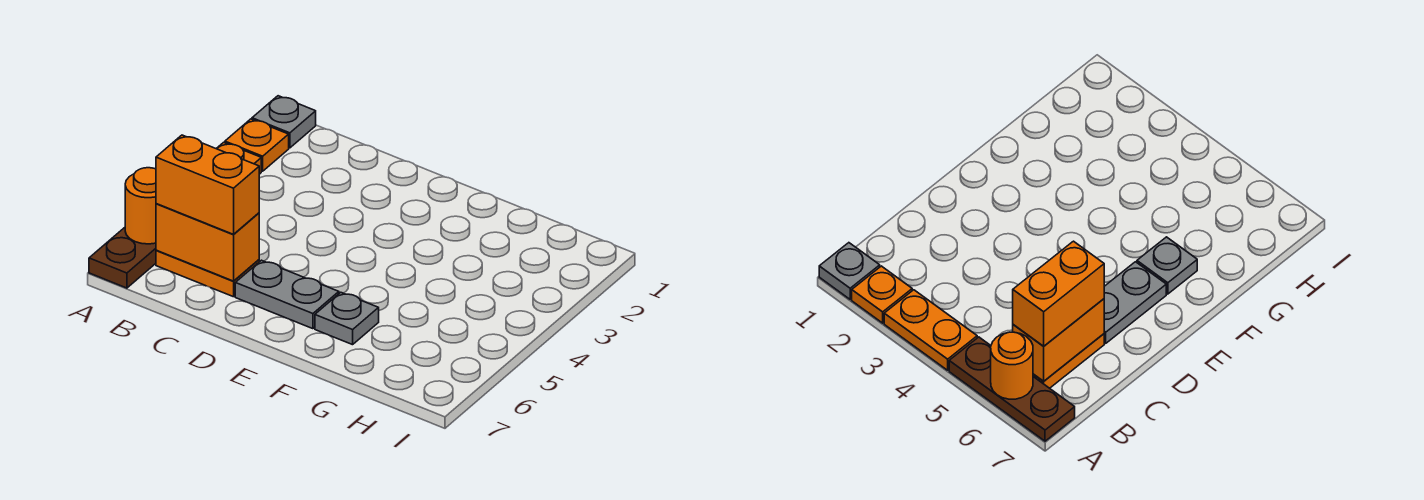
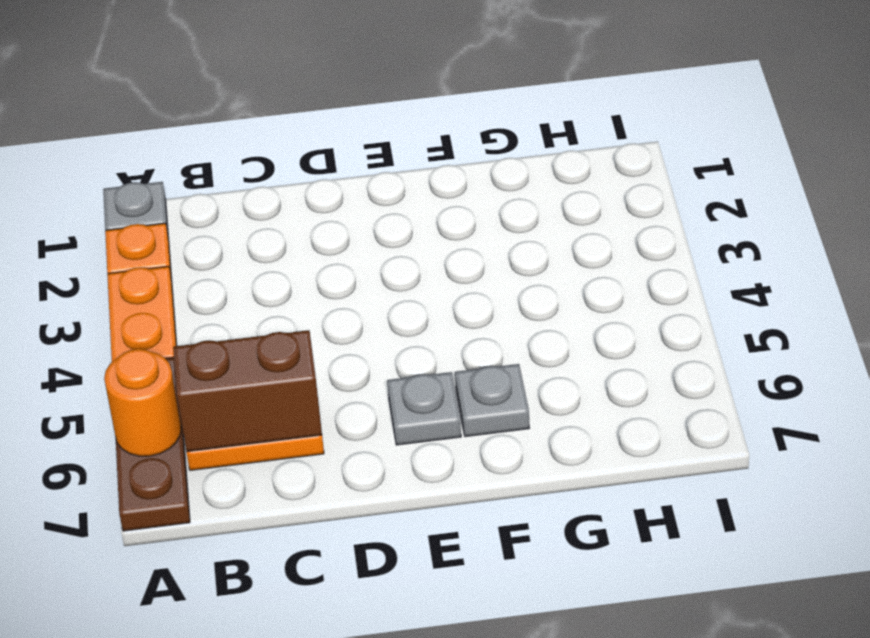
orange 1x2 brick [156,204,259,281] -> brown 1x2 brick [173,330,322,452]
orange 1x2 brick [156,135,259,234] -> none
grey 1x2 plate [235,260,339,329] -> grey 1x1 plate [387,372,461,445]

